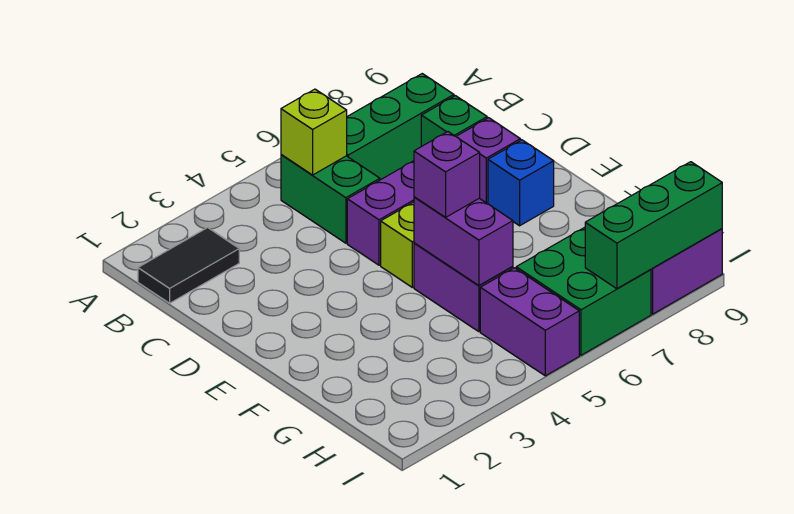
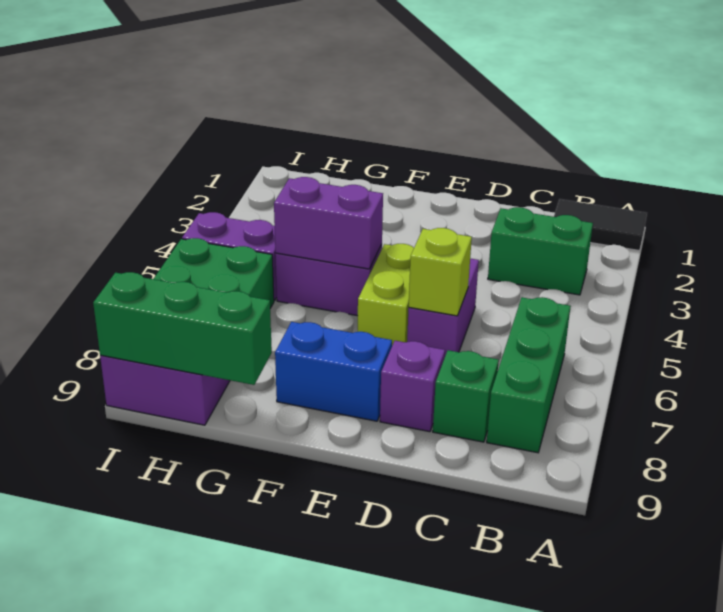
black 1x2 tile [138,228,239,303] -> black 1x2 tile turned to [554,199,647,251]
green 1x2 brick [281,155,380,243] -> green 1x2 brick moved to [488,207,593,295]
lime 1x1 brick [281,89,347,175] -> lime 1x1 brick moved to [409,228,472,316]
blue 1x1 brick [488,140,554,226] -> blue 1x2 brick [275,322,392,421]
purple 1x1 brick [414,132,480,217] -> none
green 1x3 brick [585,162,722,289] -> green 1x3 brick turned to [93,272,272,385]

